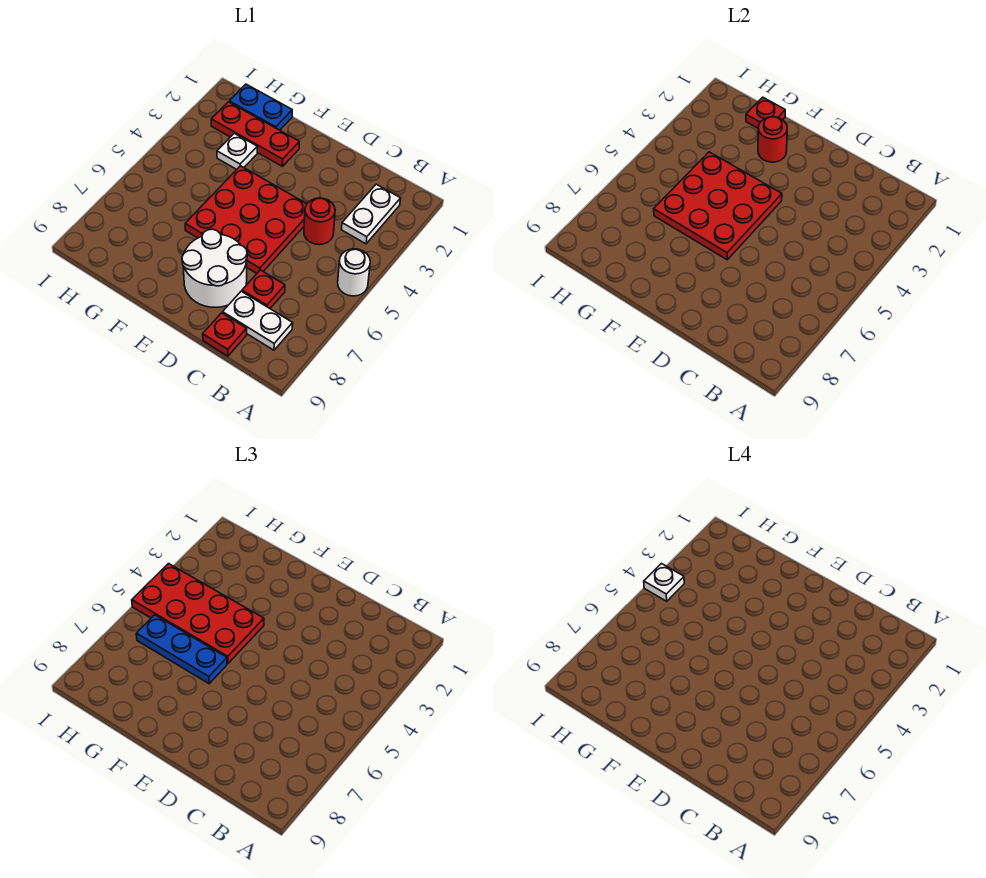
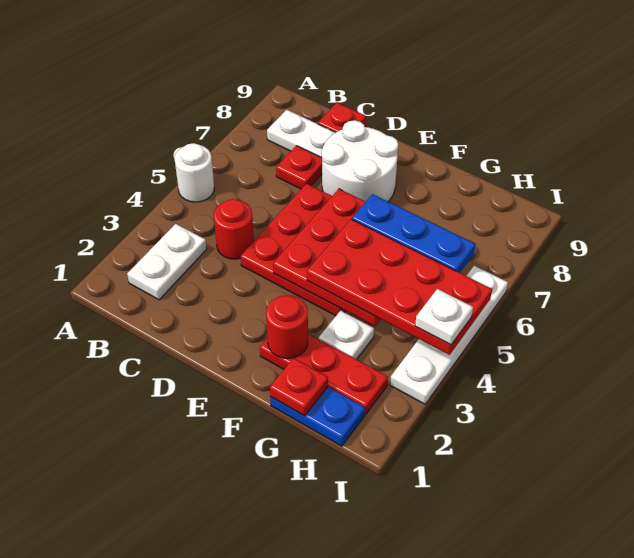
none -> white 1x4 plate [390,266,508,404]

